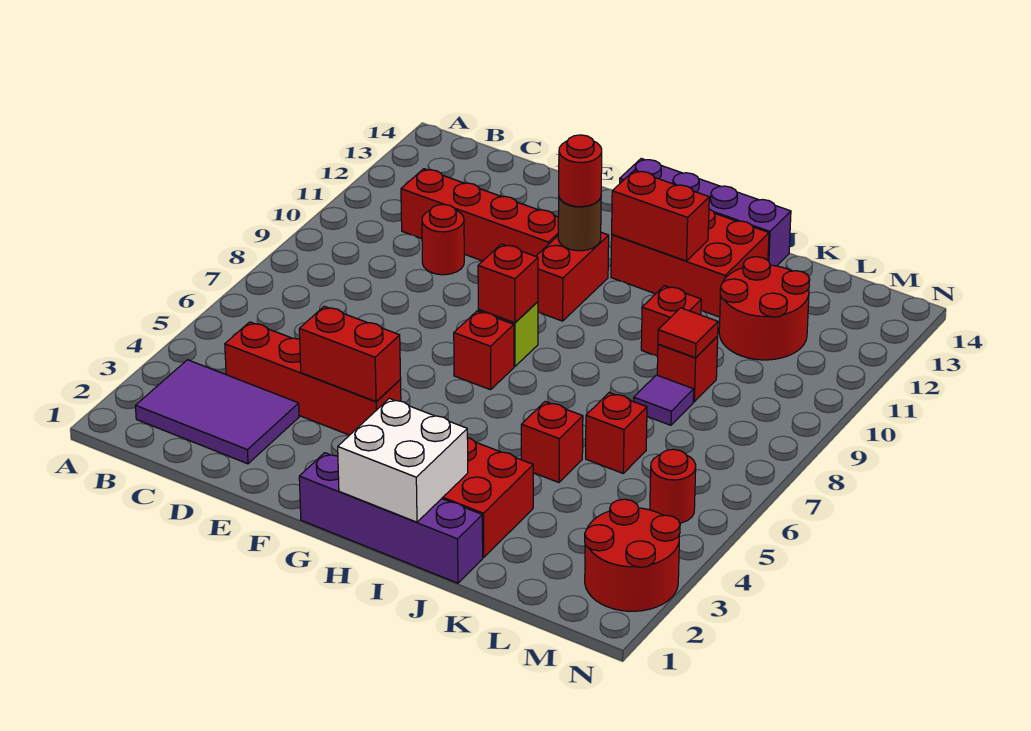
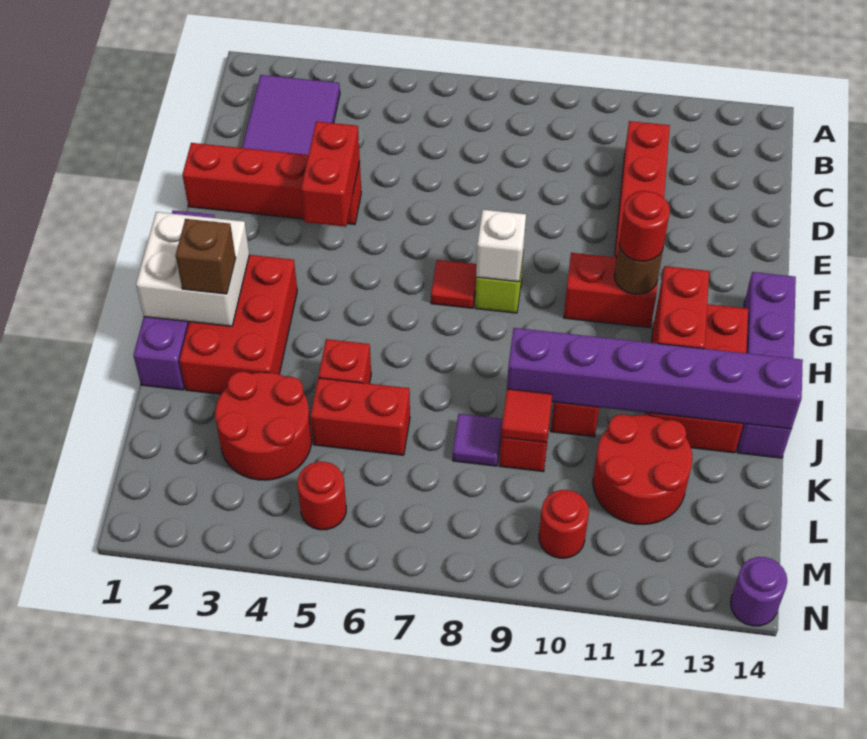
red 1x4 brick [225,322,401,435] -> red 1x4 brick turned to [182,143,361,225]
red 1x1 round brick [422,204,464,275] -> red 1x1 round brick moved to [539,490,589,558]
red 1x1 brick [454,311,514,390] -> red 1x1 tile [431,260,477,308]
red 1x1 brick [478,244,538,323] -> white 1x1 brick [476,210,526,282]
none -> brown 1x1 brick [176,219,236,294]
none -> purple 1x6 brick [507,328,803,429]
red 1x1 brick [586,393,647,473] -> red 1x2 brick [310,378,410,455]
red 2x2 round brick [585,499,680,611] -> red 2x2 round brick moved to [215,371,312,480]
none -> purple 1x1 round brick [731,557,787,626]

